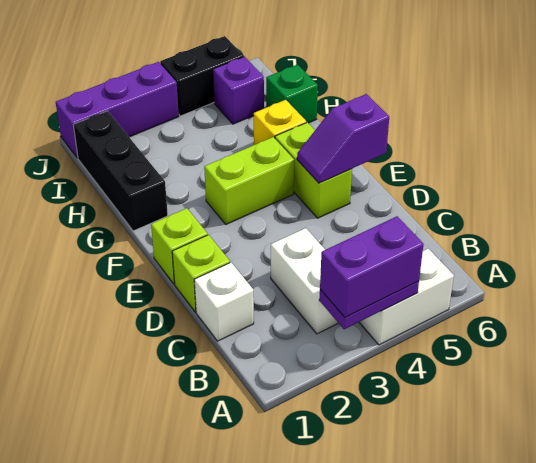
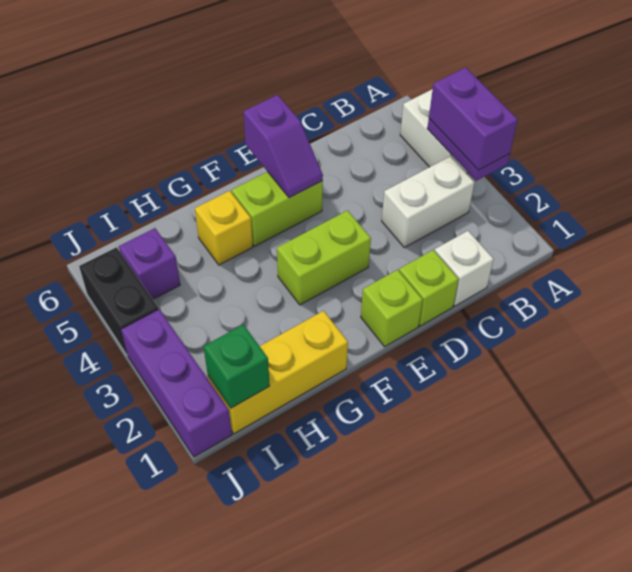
lime 1x2 brick [204,137,294,224] -> lime 1x2 brick turned to [277,211,371,305]
black 1x3 brick [73,111,168,231] -> yellow 1x3 brick [208,311,348,434]
green 1x1 brick [266,65,318,123] -> green 1x1 brick moved to [204,325,270,408]

